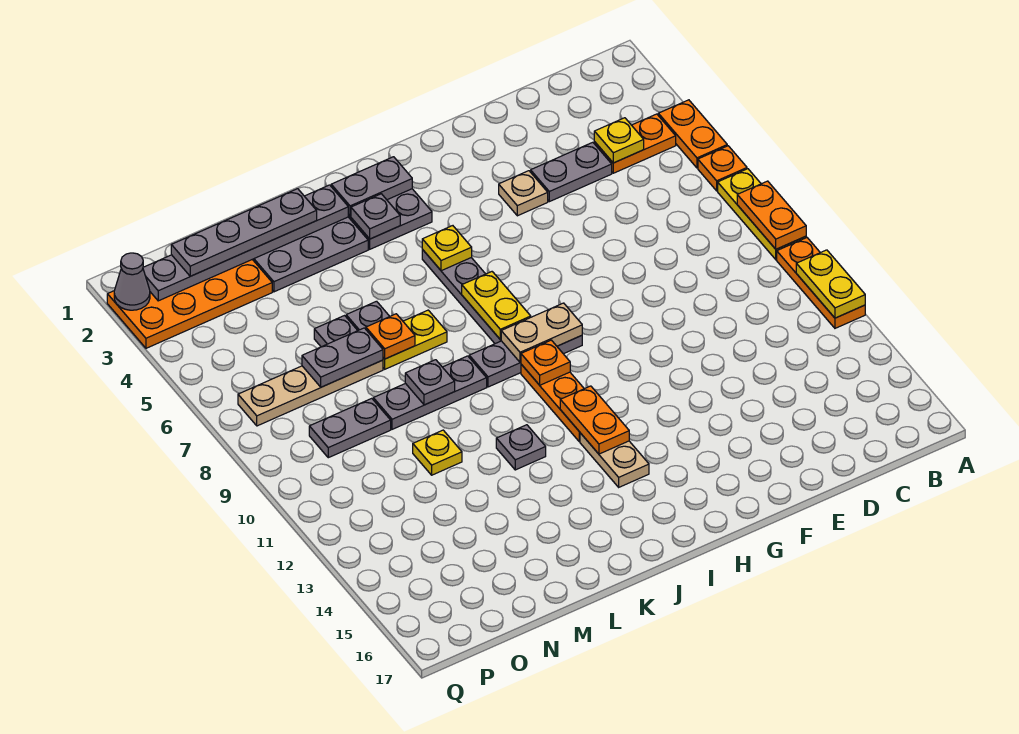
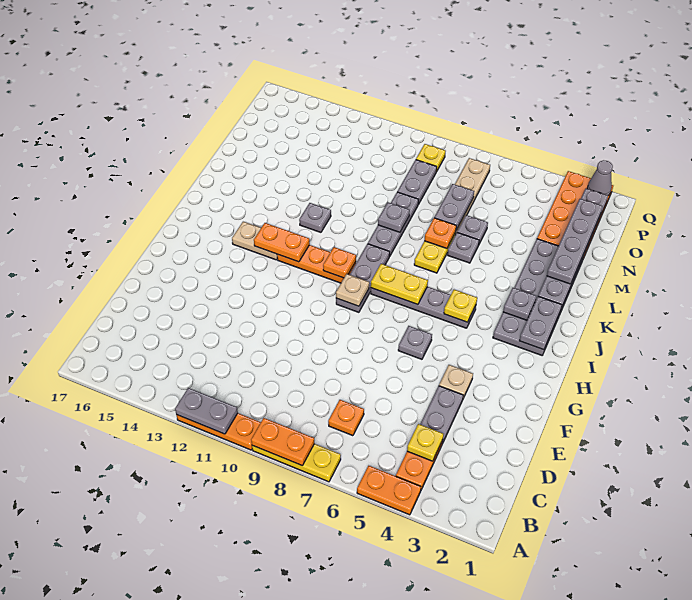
orange 1x1 plate [698,146,747,191] -> orange 1x1 plate moved to [328,400,364,436]
yellow 1x2 plate [796,250,865,318] -> grey 1x2 plate [175,388,238,434]
none -> grey 1x1 plate [398,326,432,359]
tan 1x2 plate [501,303,582,362] -> tan 1x1 plate [336,274,369,306]
yellow 1x1 plate [413,430,462,475] -> yellow 1x1 plate moved to [416,144,446,172]

